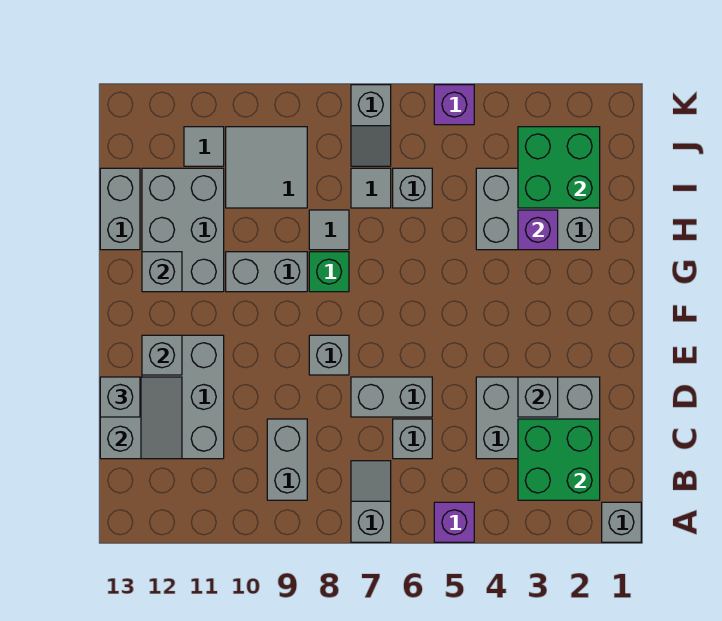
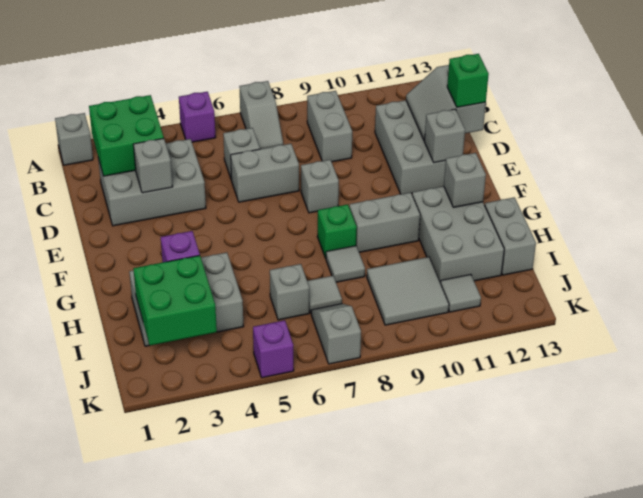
grey 1x1 brick [100,377,140,417] -> green 1x1 brick [447,54,489,107]

